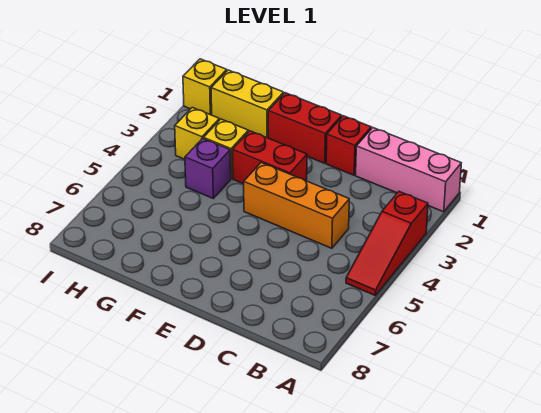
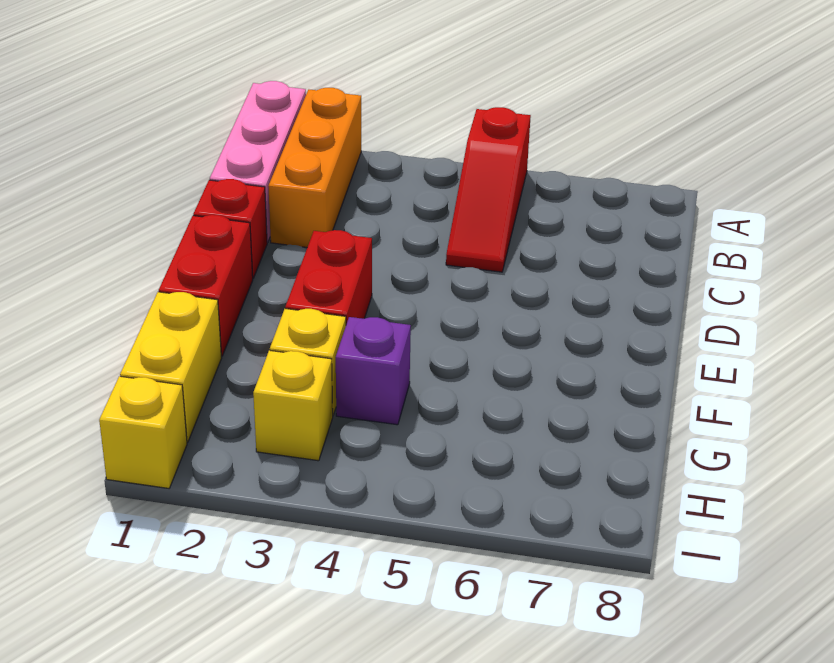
red 1x3 slope [346,192,428,295] -> red 1x3 slope turned to [446,107,531,272]
orange 1x3 brick [244,163,349,248] -> orange 1x3 brick moved to [268,88,361,247]

